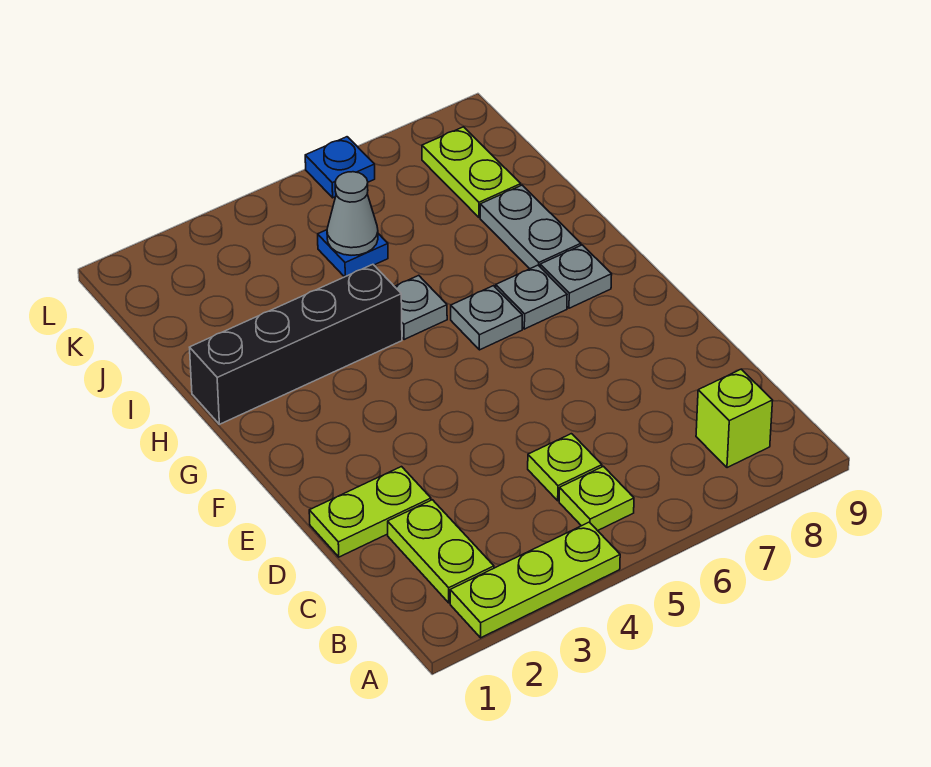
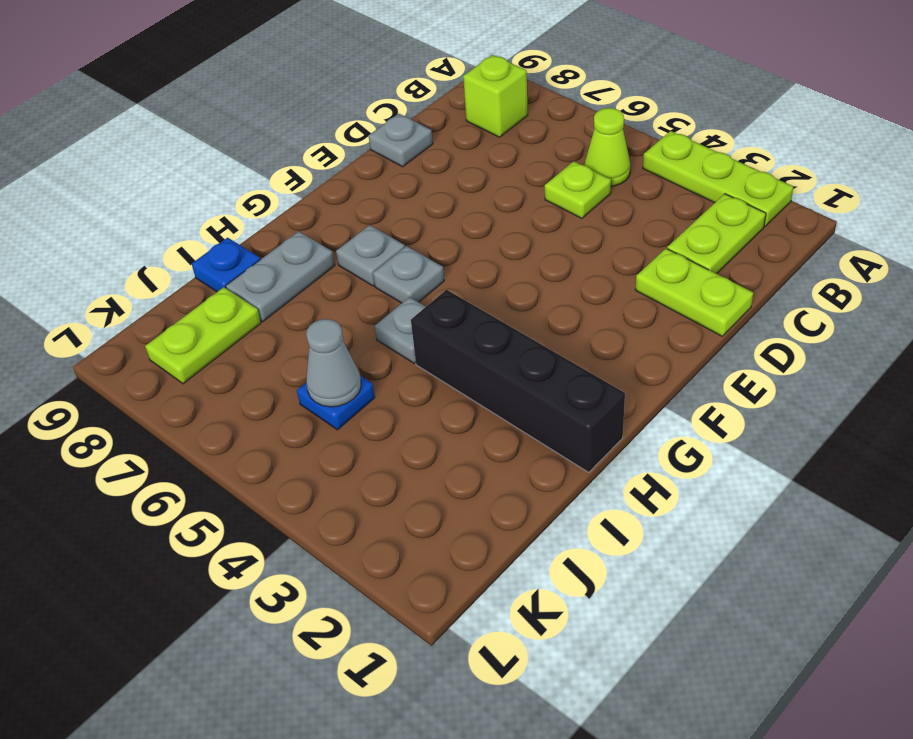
lime 1x1 plate [559,466,634,531] -> lime 1x1 cone [584,108,631,186]
grey 1x1 plate [540,245,612,308] -> grey 1x1 plate moved to [369,114,433,167]
blue 1x1 plate [305,137,375,198] -> blue 1x1 plate moved to [192,238,261,292]

